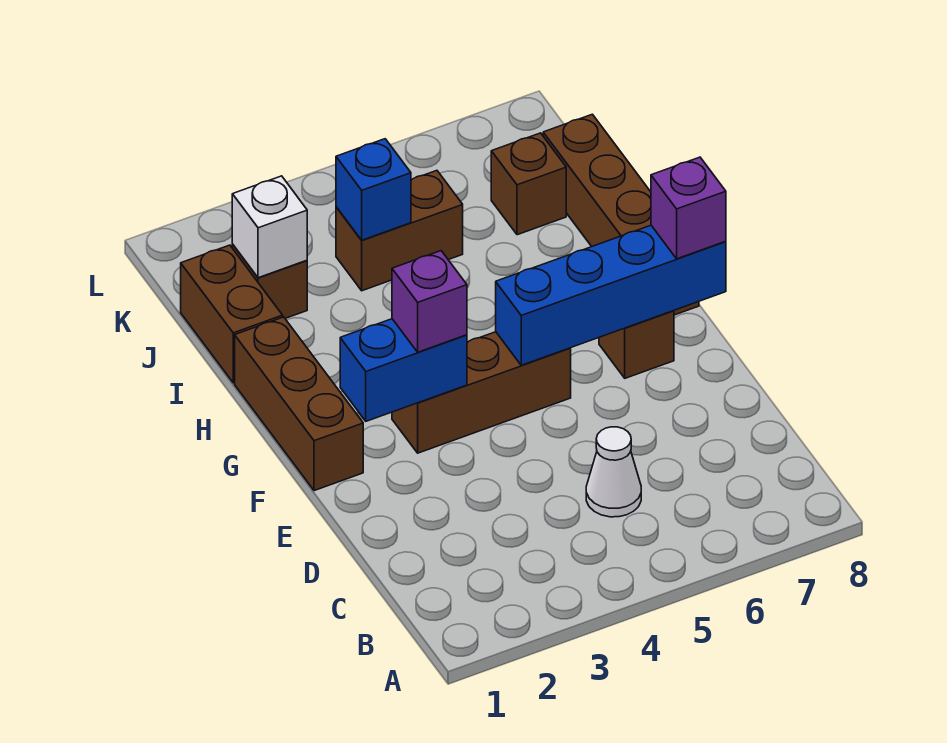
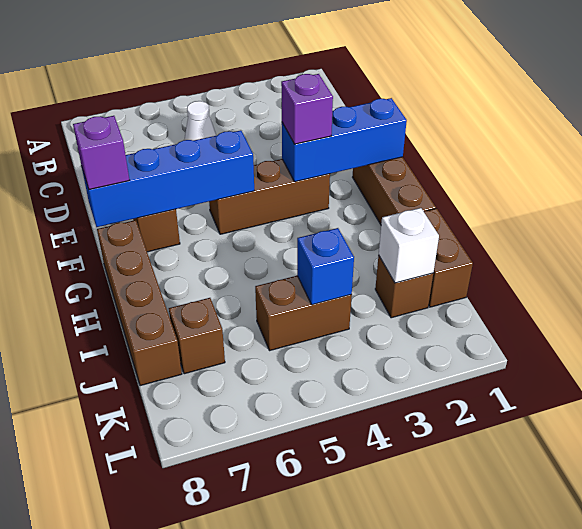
blue 1x2 brick [340,319,467,421] -> blue 1x3 brick [282,98,407,182]

